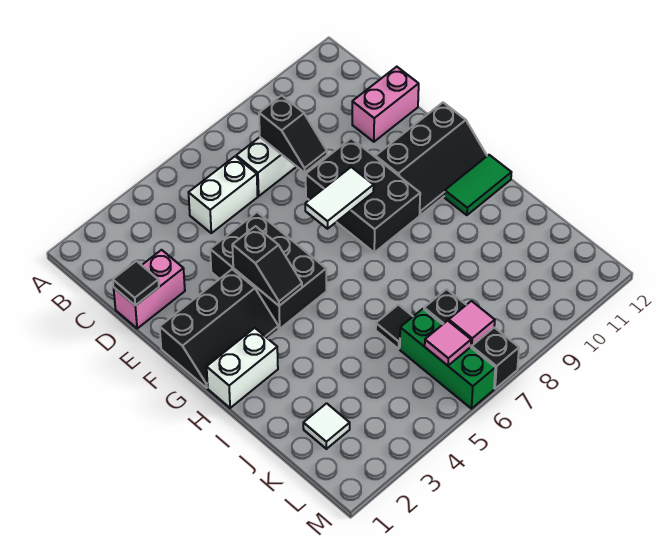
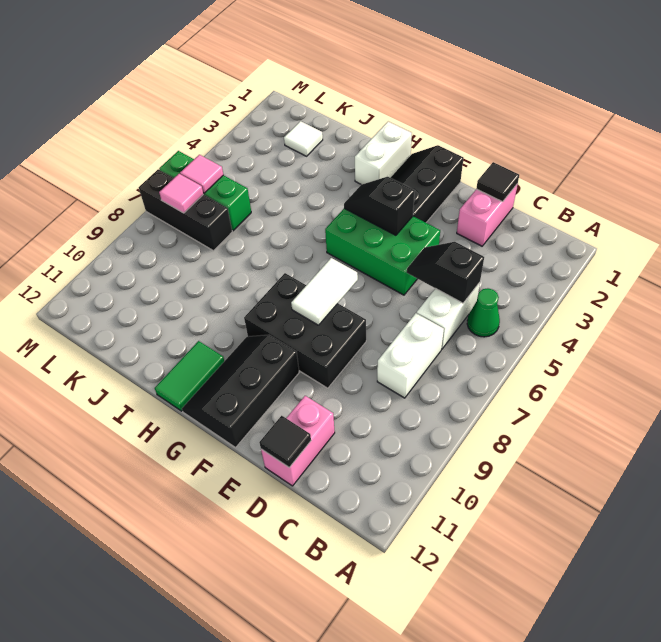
none -> green 1x1 cone [467,288,500,337]
black 1x2 slope [259,95,327,172] -> black 1x2 slope moved to [407,242,484,303]
black 2x3 brick [210,212,326,329] -> green 2x3 brick [325,208,440,295]
black 1x1 tile [376,305,413,349] -> black 1x1 tile moved to [259,416,311,467]

